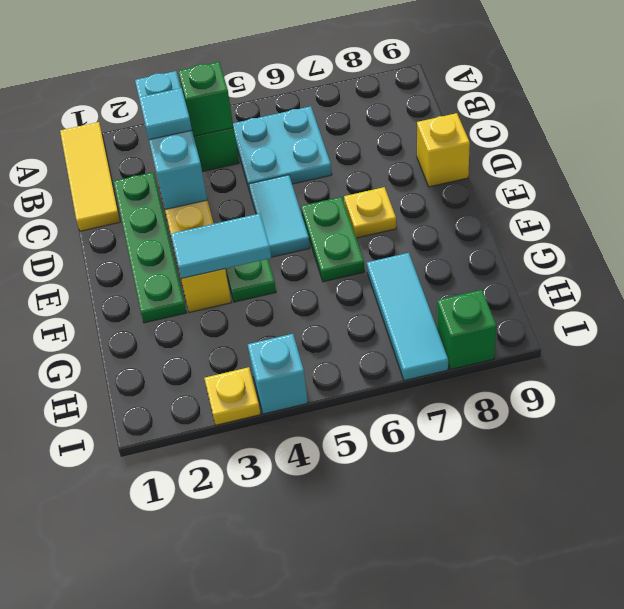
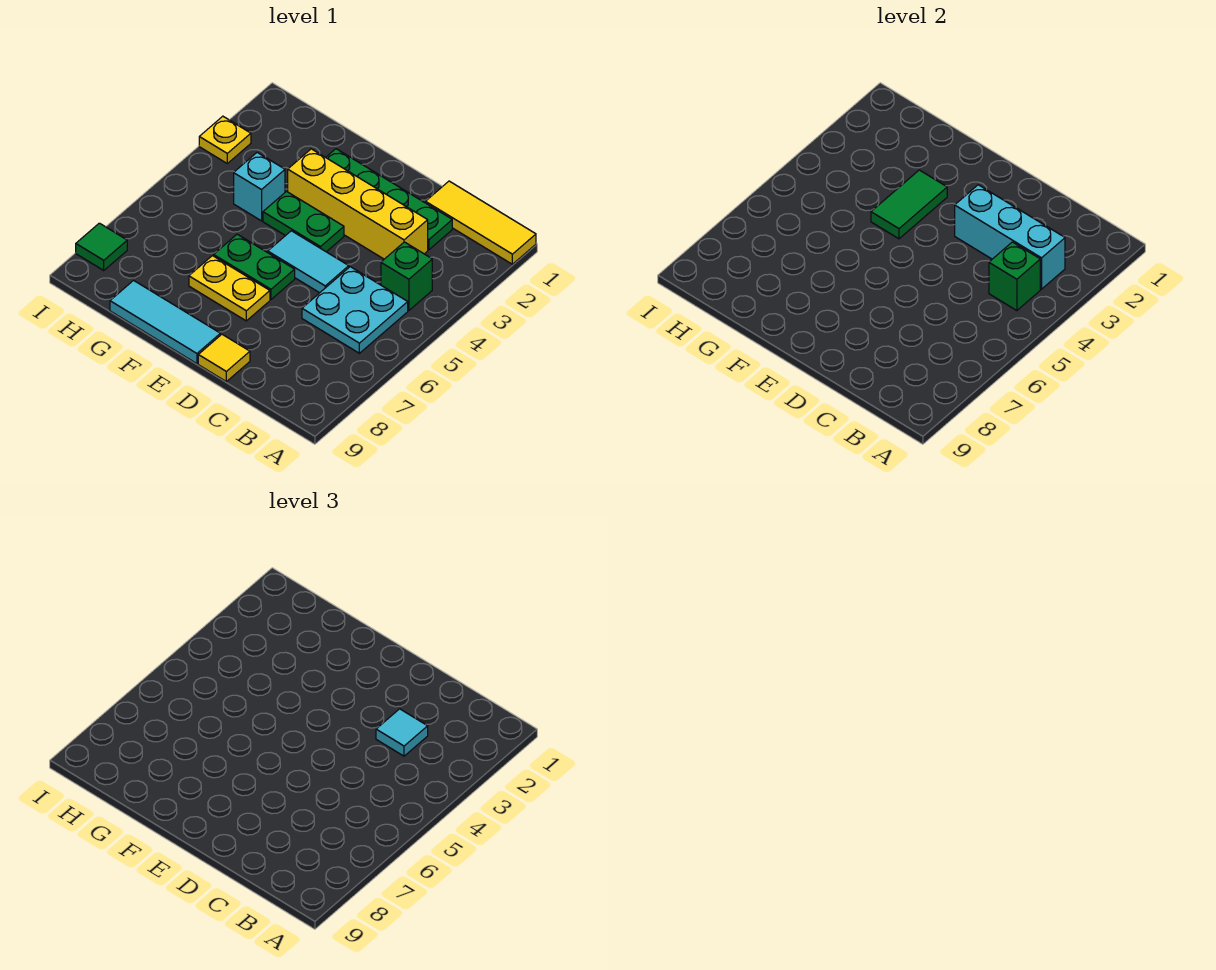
yellow 1x1 brick [417,113,470,187] -> yellow 1x1 tile [198,334,250,381]
yellow 1x1 plate [344,187,396,238] -> yellow 1x2 plate [189,256,270,321]
cyan 1x2 tile [171,214,271,278] -> green 1x2 tile [871,170,947,239]
cyan 1x3 tile [367,253,448,381] -> cyan 1x3 tile moved to [110,281,220,364]
cyan 1x1 brick [248,334,308,414] -> cyan 1x1 brick moved to [234,152,285,221]
green 1x1 brick [437,290,496,370] -> green 1x1 tile [76,223,127,270]

